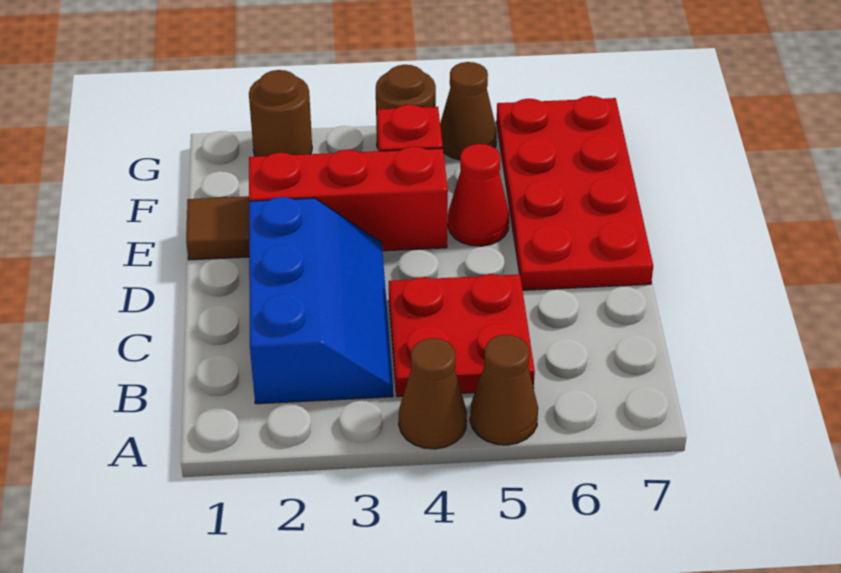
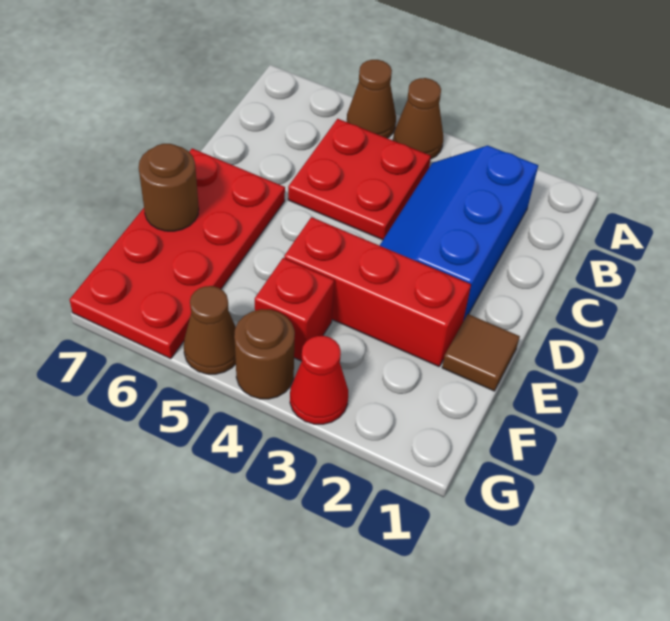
red 1x1 cone [448,144,509,246] -> red 1x1 cone moved to [290,336,348,424]
brown 1x1 round brick [249,70,312,157] -> brown 1x1 round brick moved to [139,144,199,231]

